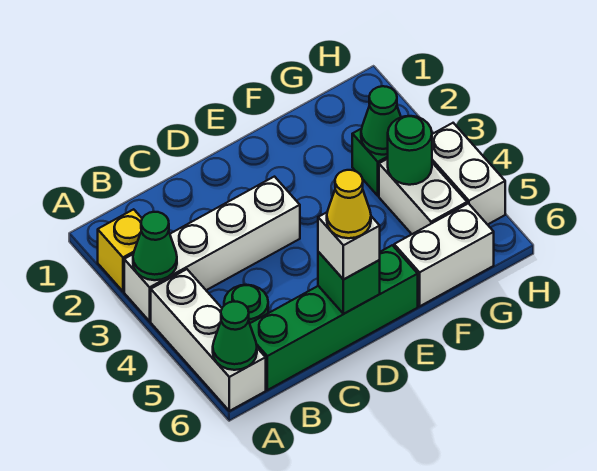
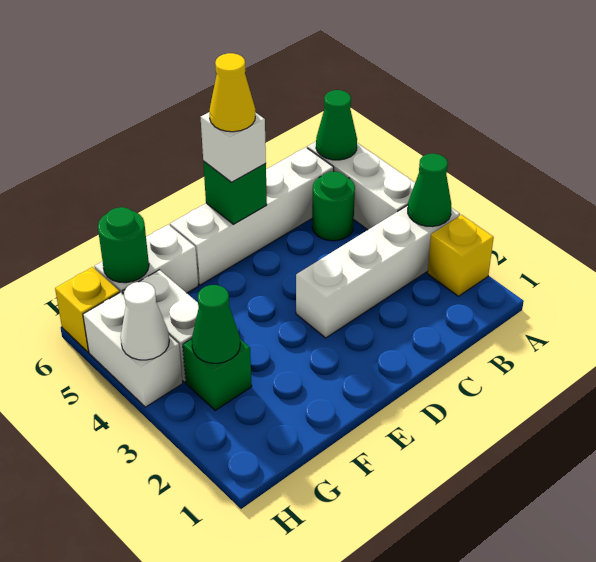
green 1x4 brick [250,245,418,390] -> white 1x4 brick [170,147,334,285]
green 1x1 round brick [388,116,432,185] -> green 1x1 round brick moved to [98,207,149,283]
none -> white 1x1 cone [121,282,169,360]
none -> yellow 1x1 brick [55,267,120,352]

